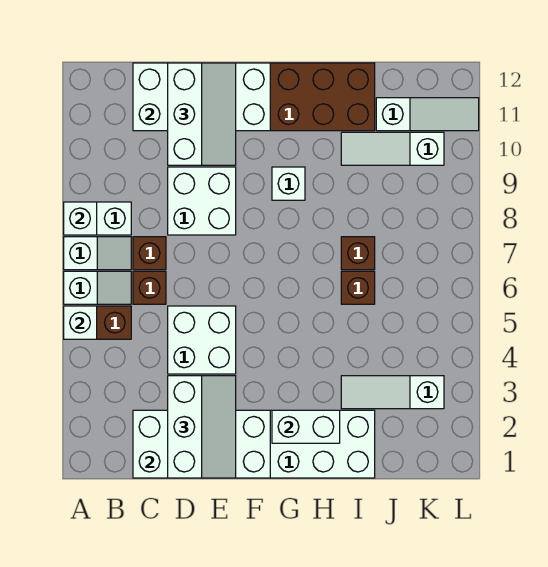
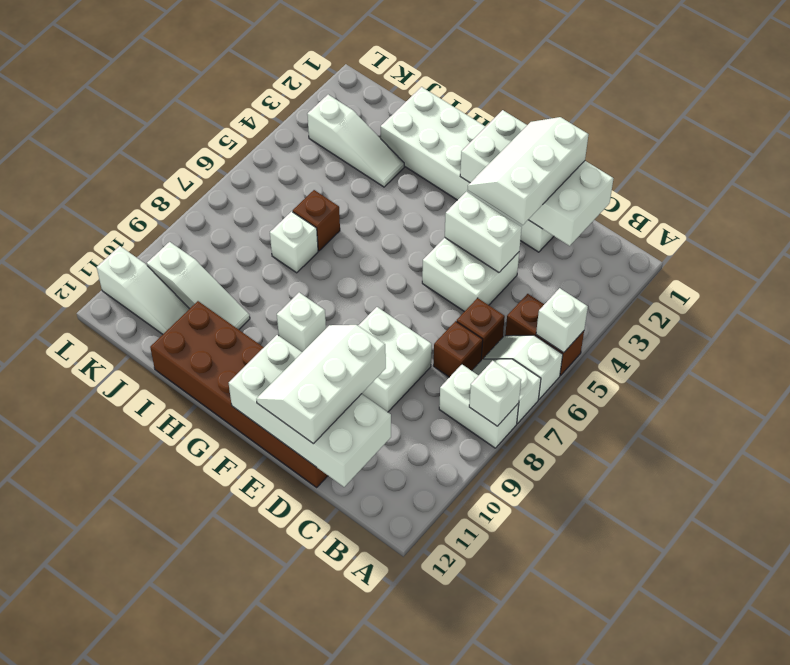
white 1x2 brick [272,410,340,443] -> white 1x2 brick moved to [445,192,522,272]
brown 1x1 brick [341,237,375,270] -> white 1x1 brick [270,212,318,273]
white 1x3 slope [376,98,479,131] -> white 1x3 slope turned to [97,246,189,334]

